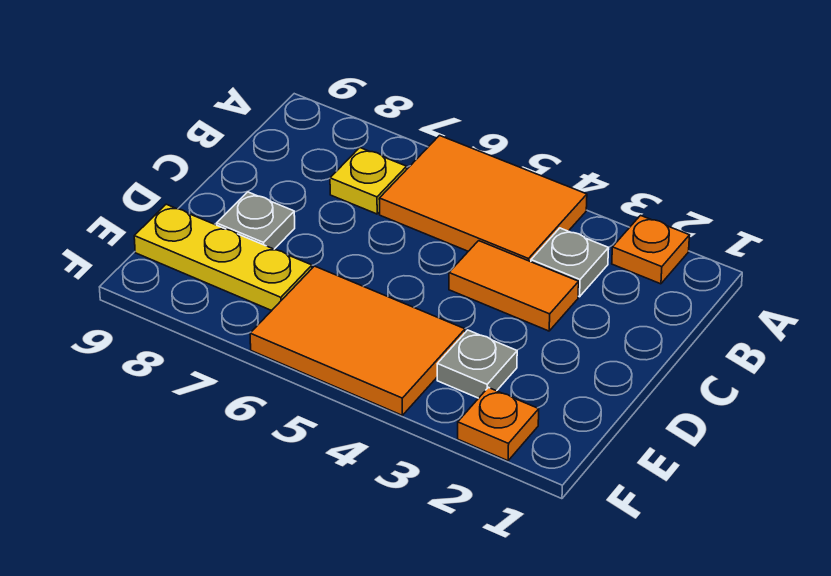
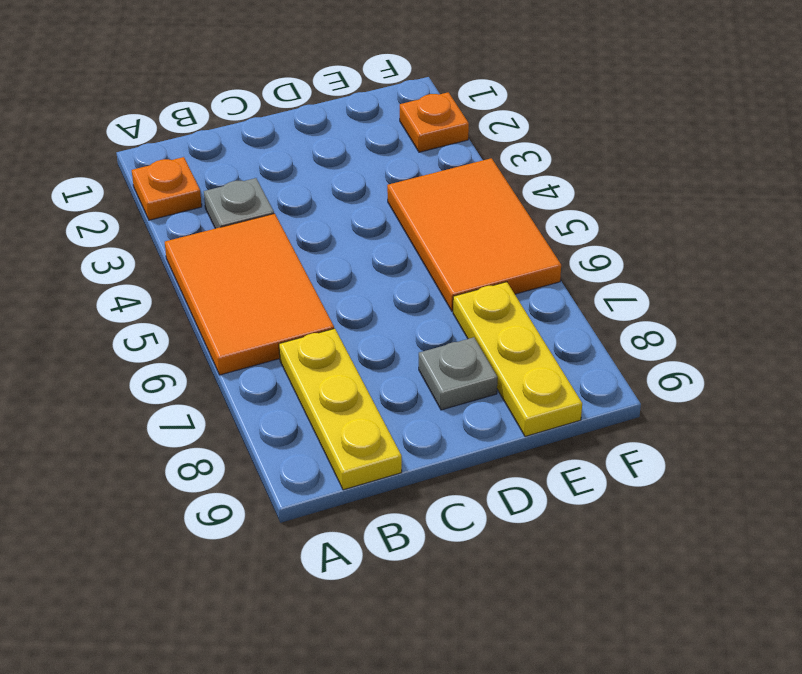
yellow 1x1 plate [330,148,407,214] -> yellow 1x3 plate [279,329,402,490]
orange 1x2 tile [449,241,579,331] -> none
grey 1x1 plate [437,330,517,398] -> none

